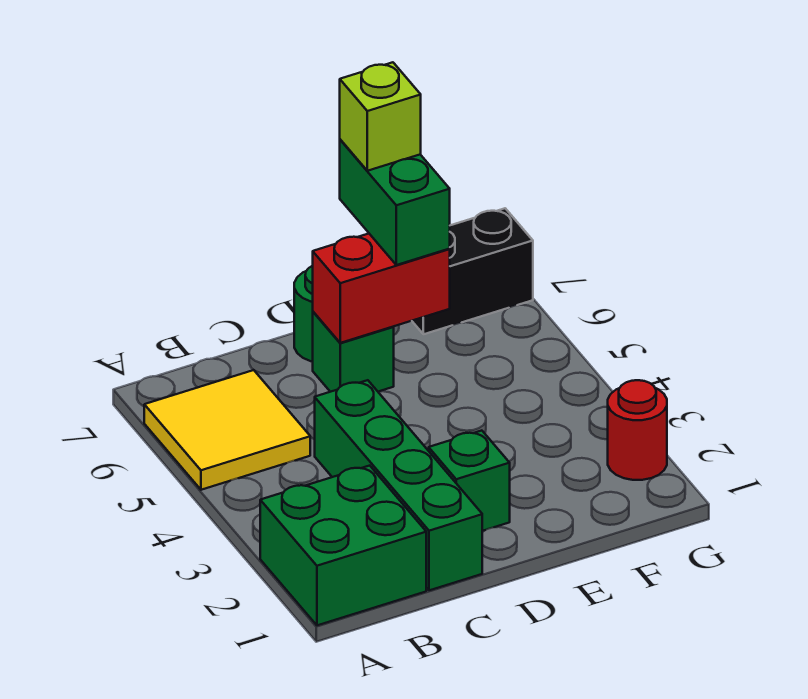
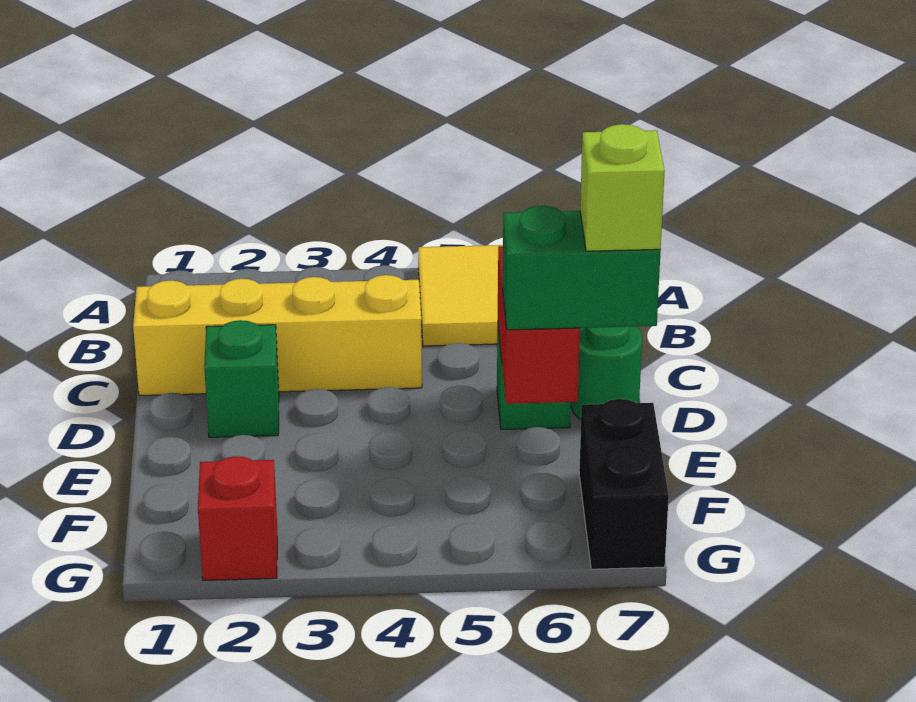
green 2x2 brick [260,466,426,625] -> none
green 1x4 brick [315,380,482,590] -> yellow 1x4 brick [133,275,422,395]
red 1x1 round brick [608,380,667,480] -> red 1x1 brick [198,456,277,580]

